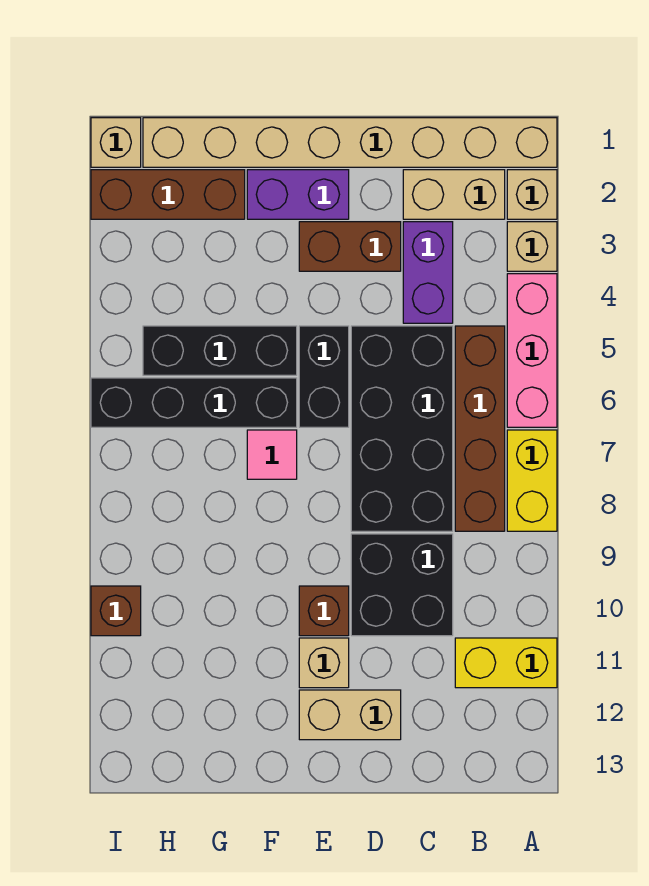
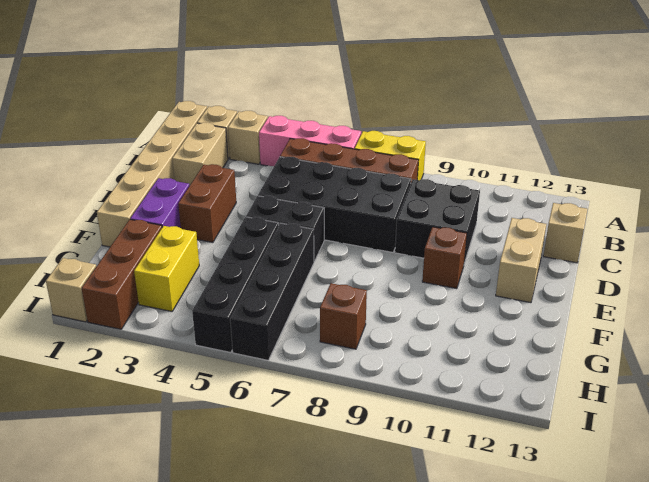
tan 1x8 brick [143,118,557,167] -> tan 1x6 brick [97,101,207,247]
yellow 1x2 brick [455,638,557,688] -> yellow 1x2 brick moved to [134,226,199,311]
purple 1x2 brick [403,222,453,323] -> none
tan 1x1 brick [299,638,349,688] -> tan 1x1 brick moved to [543,203,588,263]
black 1x3 brick [143,326,297,375] -> black 1x4 brick [192,217,279,353]
pink 1x1 tile [247,430,297,479] -> none
brown 1x1 brick [91,586,141,636] -> brown 1x1 brick moved to [320,283,367,349]

